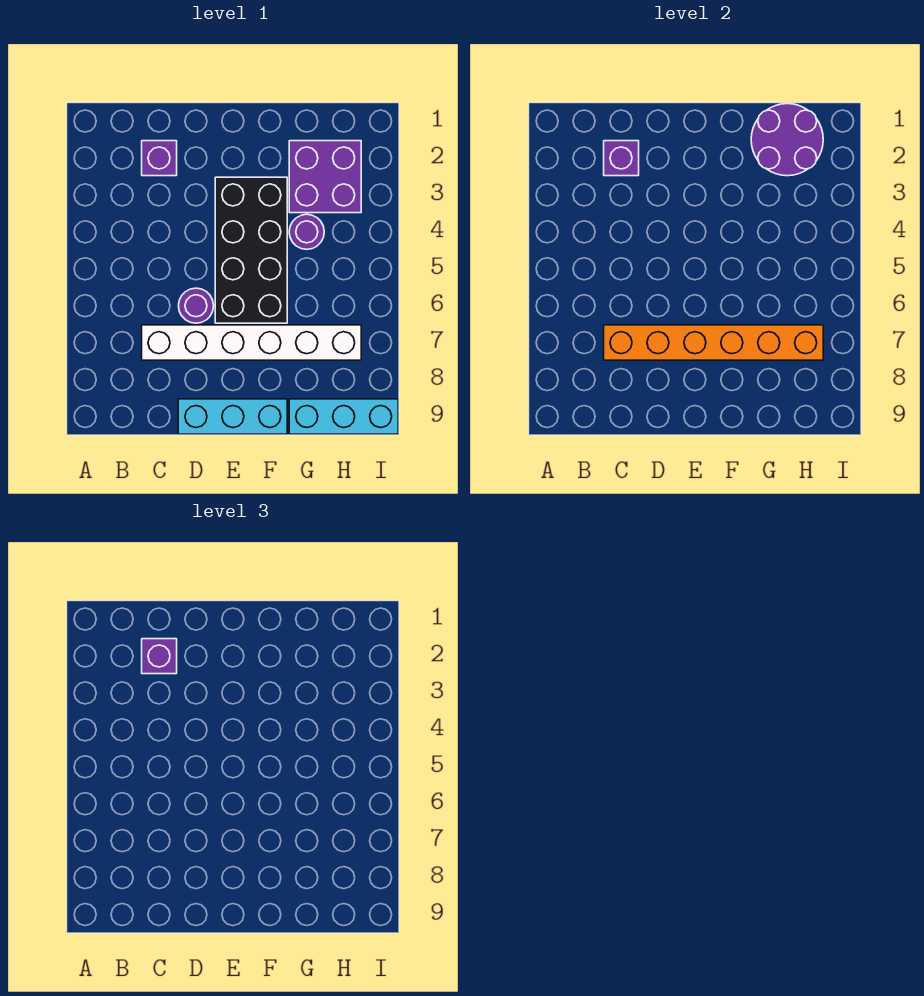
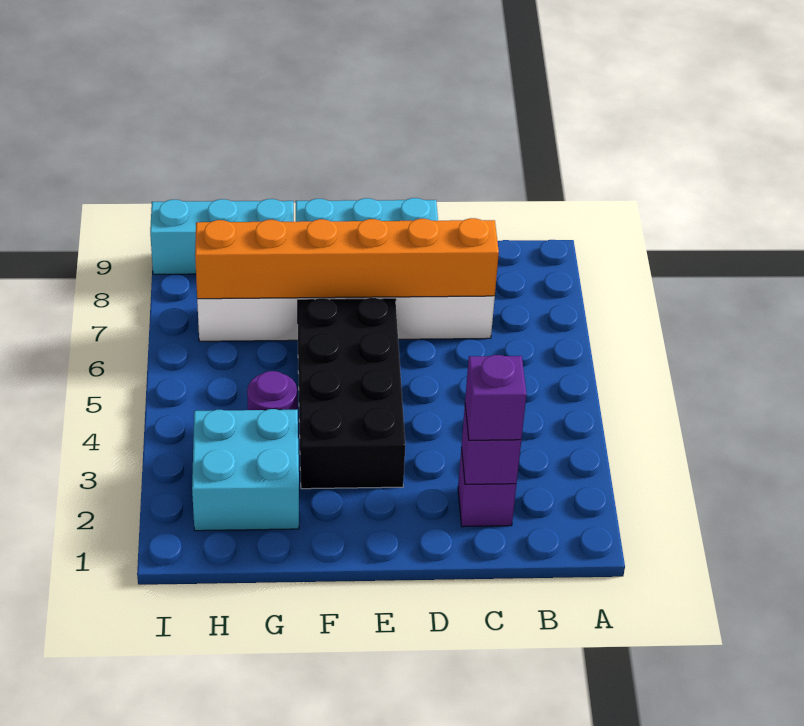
purple 1x1 round brick [179,288,214,323] -> none
purple 2x2 round brick [751,104,823,176] -> none
purple 2x2 brick [289,141,361,213] -> cyan 2x2 brick [192,409,299,531]

